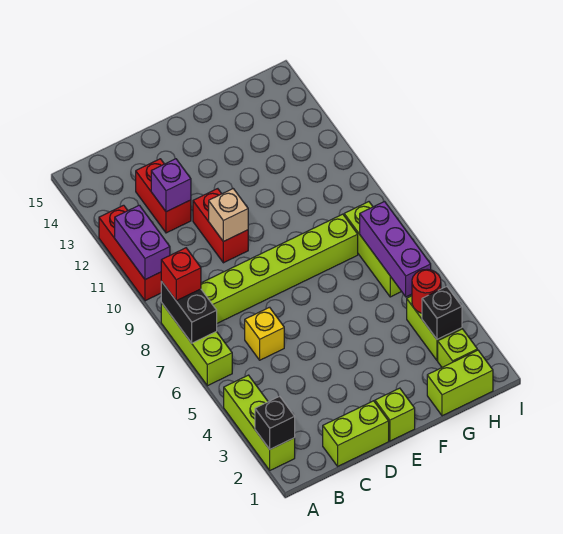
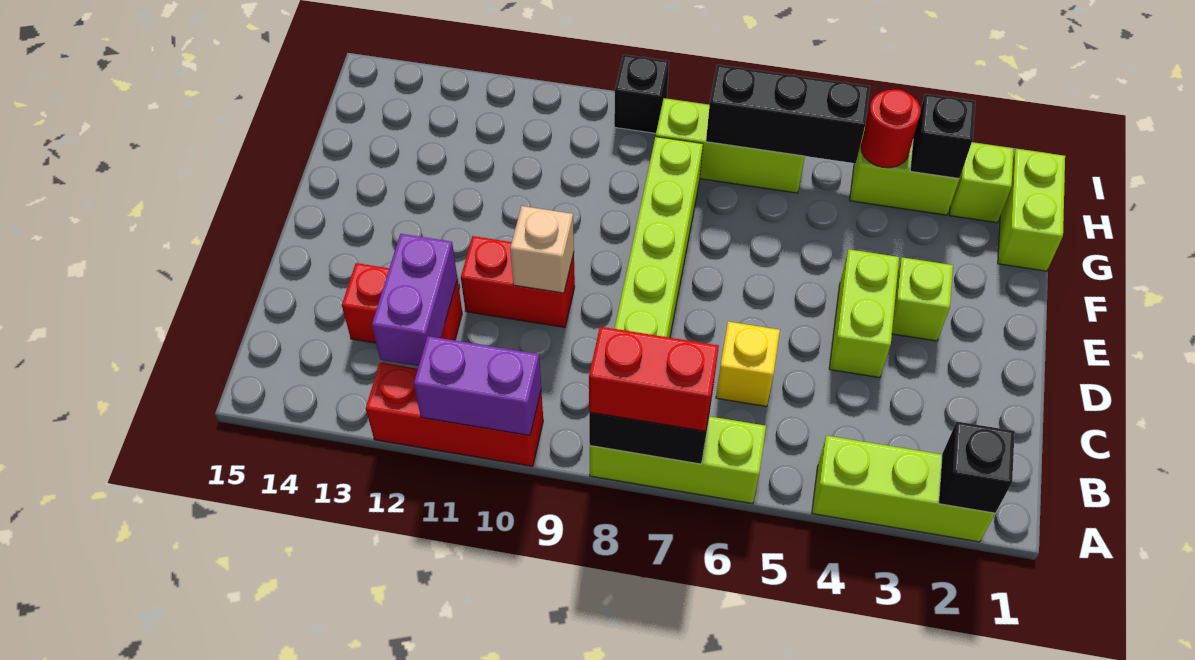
red 1x1 brick [161,248,201,301] -> red 1x2 brick [589,327,719,431]
lime 1x2 brick [323,401,389,466] -> lime 1x2 brick moved to [829,249,899,378]
purple 1x1 brick [151,159,191,212] -> purple 1x2 brick [372,234,457,366]
lime 1x1 brick [375,388,415,441] -> lime 1x1 brick moved to [892,257,953,341]
purple 1x3 brick [360,202,431,297] -> black 1x3 brick [706,65,870,163]
none -> black 1x1 brick [614,55,669,133]

